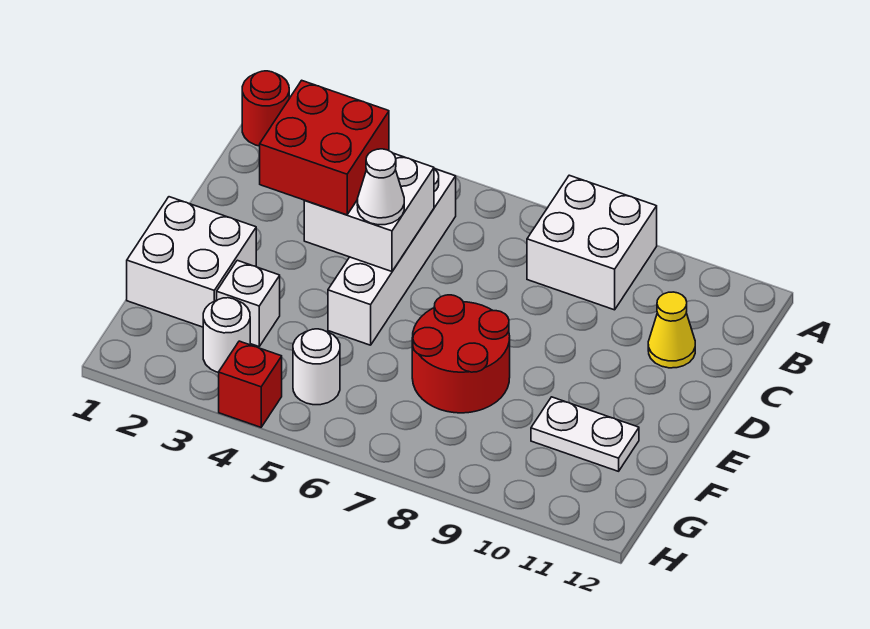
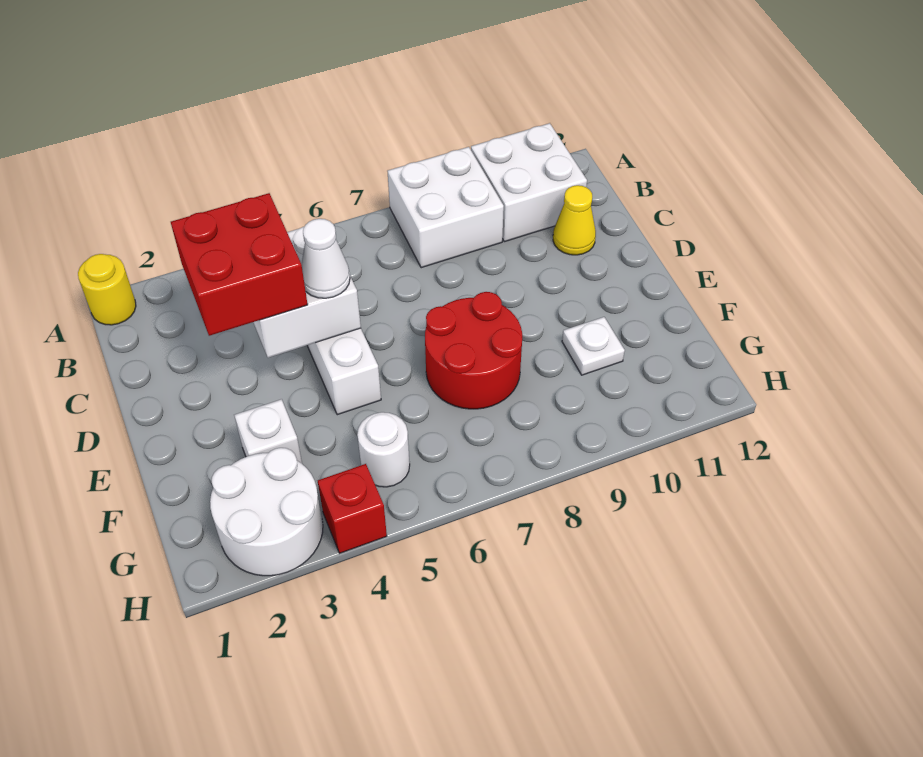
red 1x1 round brick [242,71,289,146] -> yellow 1x1 round brick [78,254,136,325]
white 2x2 brick [127,197,256,327] -> white 2x2 brick moved to [471,123,587,242]
white 1x2 plate [531,397,639,471] -> white 1x1 plate [562,317,625,375]
white 1x1 round brick [203,298,250,372] -> white 2x2 round brick [210,448,323,576]

